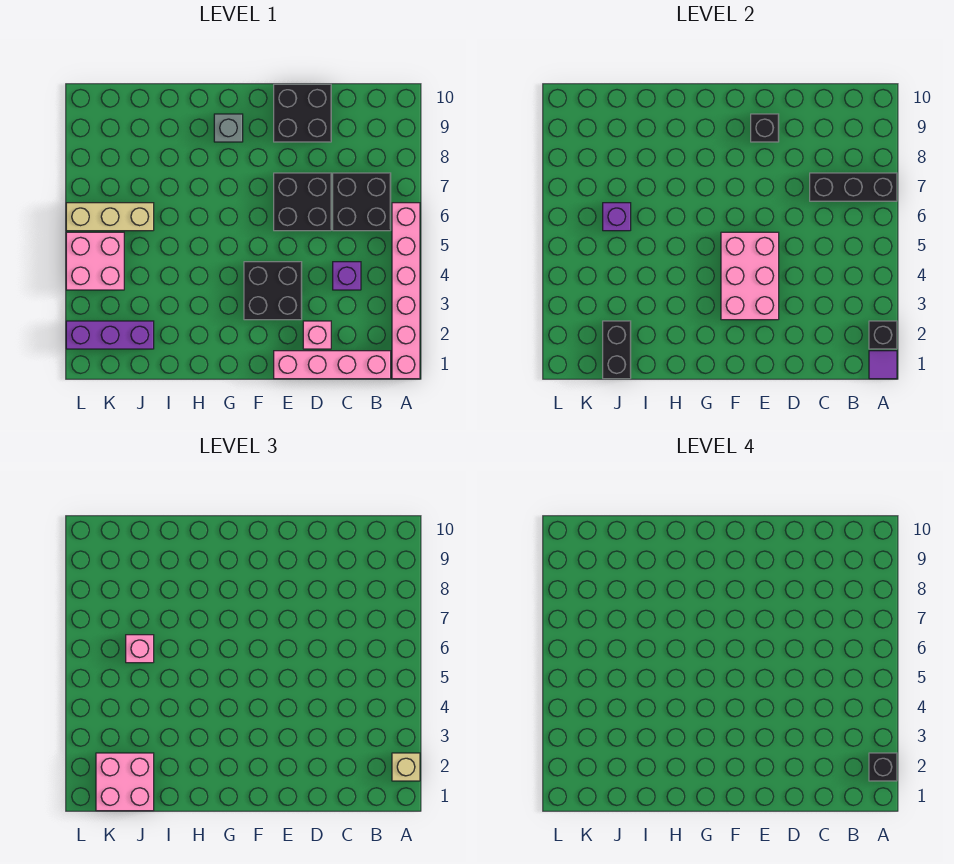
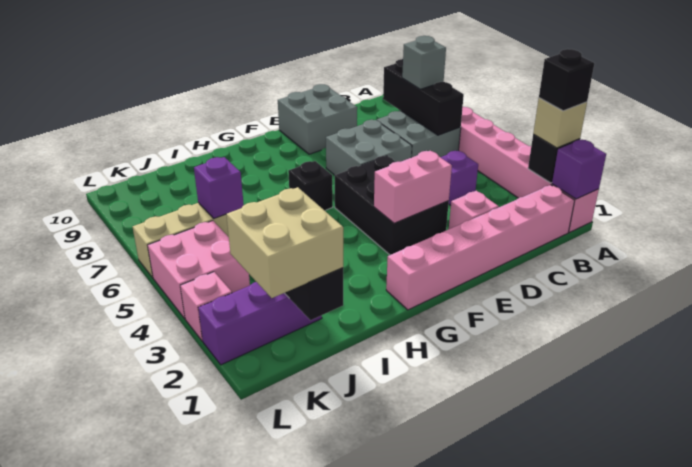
purple 1x1 tile [869,351,897,379] -> purple 1x1 brick [552,140,606,199]
black 1x3 brick [810,173,897,201] -> black 1x3 brick turned to [383,59,464,135]
pink 1x4 brick [274,351,391,379] -> pink 1x6 brick [386,185,575,310]
black 2x2 brick [333,173,391,231] -> grey 2x2 brick [377,111,461,157]
black 2x2 brick [274,173,331,231] -> grey 2x2 brick [326,120,412,175]
black 2x2 brick [274,84,331,142] -> grey 2x2 brick [278,84,357,154]
black 2x2 brick [244,262,302,320] -> black 2x3 brick [335,156,449,255]
pink 2x3 brick [721,232,779,320] -> pink 1x2 brick [374,151,452,223]
black 1x1 brick [751,114,779,142] -> black 1x1 brick moved to [288,161,333,211]
grey 1x1 brick [214,114,243,142] -> grey 1x1 brick moved to [402,36,446,89]
pink 2x2 brick [96,753,154,811] -> tan 2x2 brick [226,187,343,298]
pink 1x1 brick [126,635,154,663] -> pink 1x1 brick moved to [180,272,232,341]

